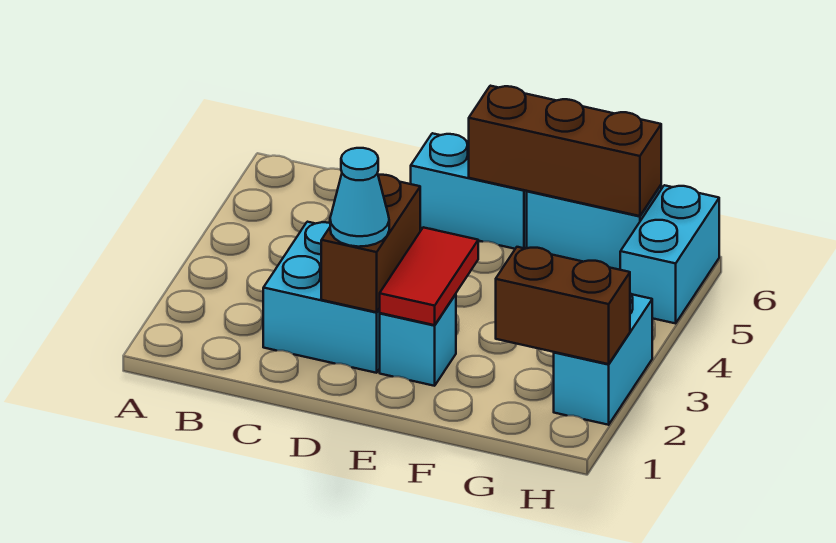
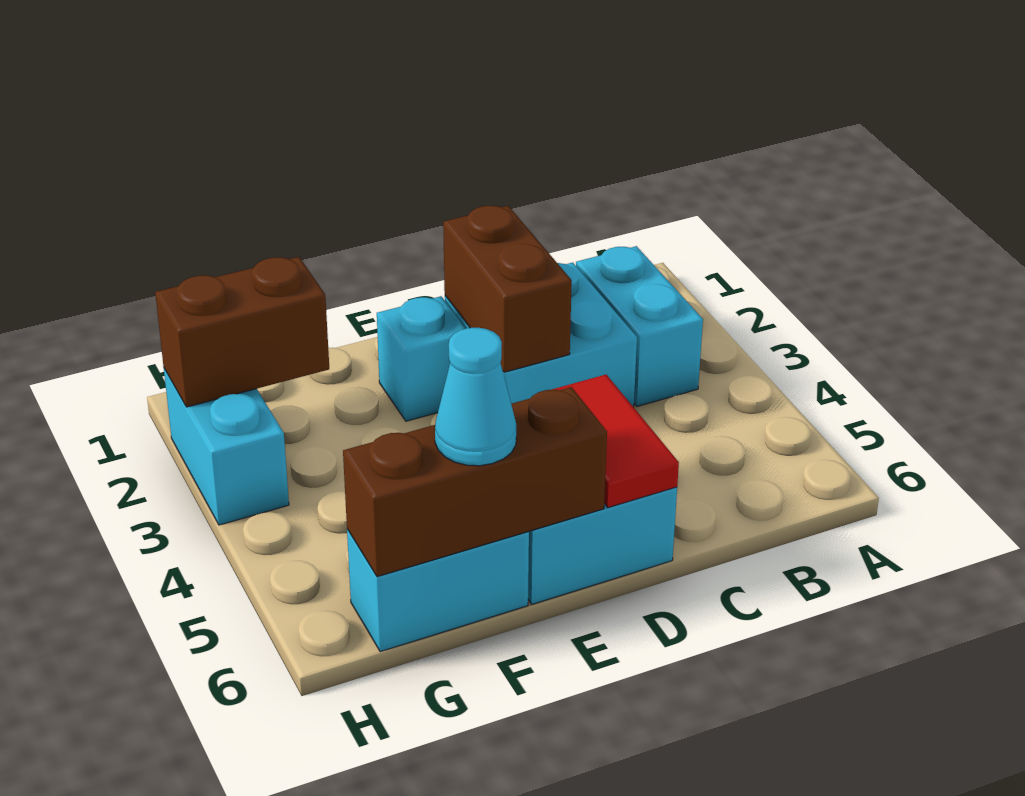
cyan 1x1 cone [330,148,389,247] -> cyan 1x1 cone moved to [435,328,516,466]
red 1x2 tile [380,227,478,325] -> red 1x2 tile moved to [552,375,679,508]
cyan 1x2 brick [620,185,719,323] -> cyan 1x2 brick moved to [576,246,703,406]

